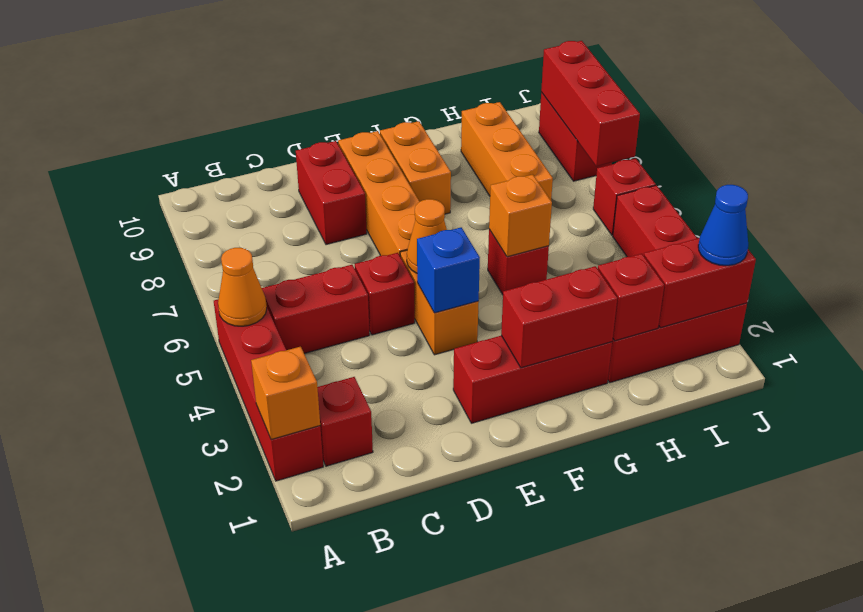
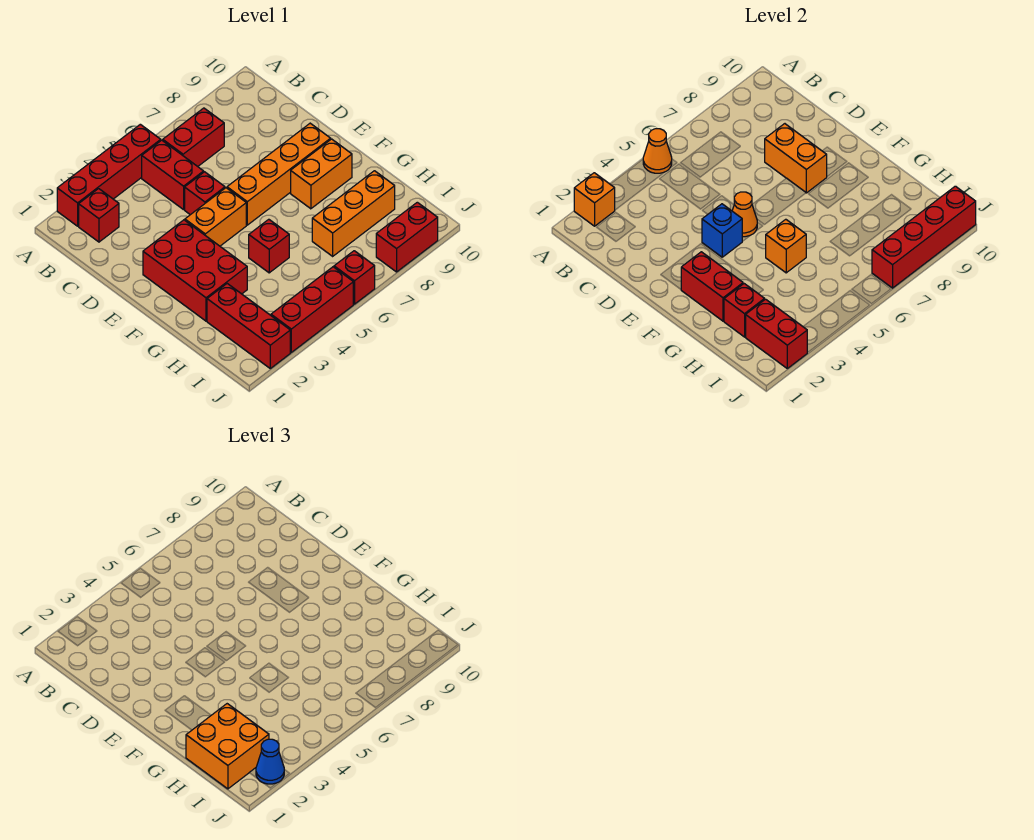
red 1x2 brick [296,141,367,245] -> red 1x2 brick moved to [163,108,224,166]
none -> orange 1x2 brick [765,124,827,193]
red 1x3 brick [453,336,612,423] -> red 2x3 brick [143,220,247,321]
none -> orange 2x2 brick [186,704,269,789]
red 1x3 brick [541,41,640,166] -> red 1x4 brick [872,186,976,288]

